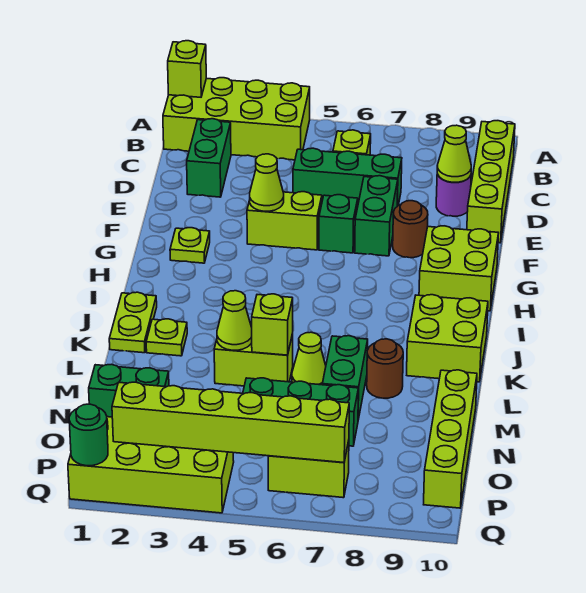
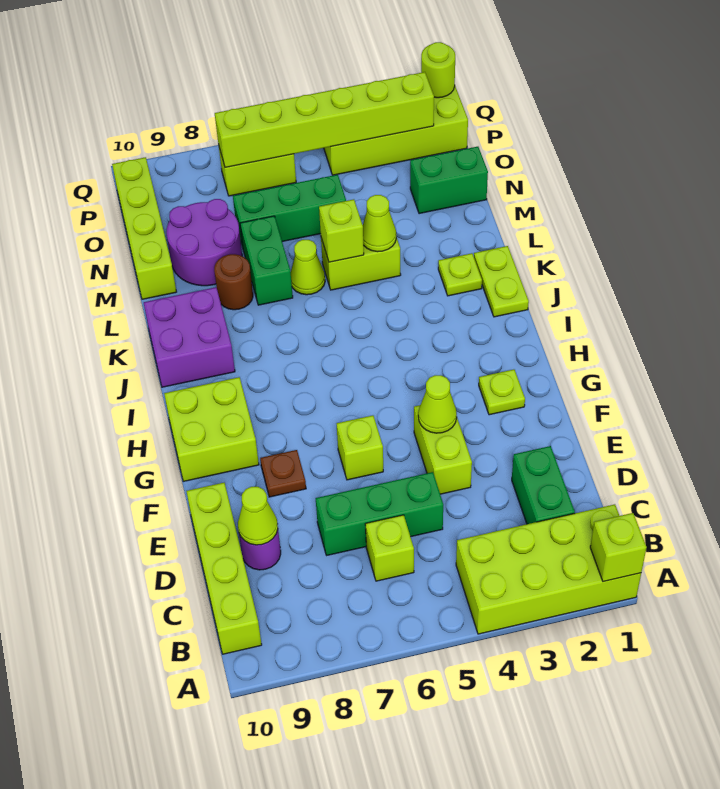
green 1x2 brick [355,176,398,256] -> none
lime 1x2 brick [247,192,322,250] -> lime 1x2 brick turned to [414,405,472,494]
green 1x1 brick [319,195,358,253] -> lime 1x1 brick [337,415,383,480]
brown 1x1 round brick [393,201,428,258] -> brown 1x1 plate [260,450,306,497]
lime 2x2 brick [407,295,488,382] -> purple 2x2 brick [144,287,235,387]
none -> purple 2x2 round brick [166,199,242,286]
green 1x1 round brick [69,404,108,466] -> lime 1x1 round brick [421,42,455,98]

